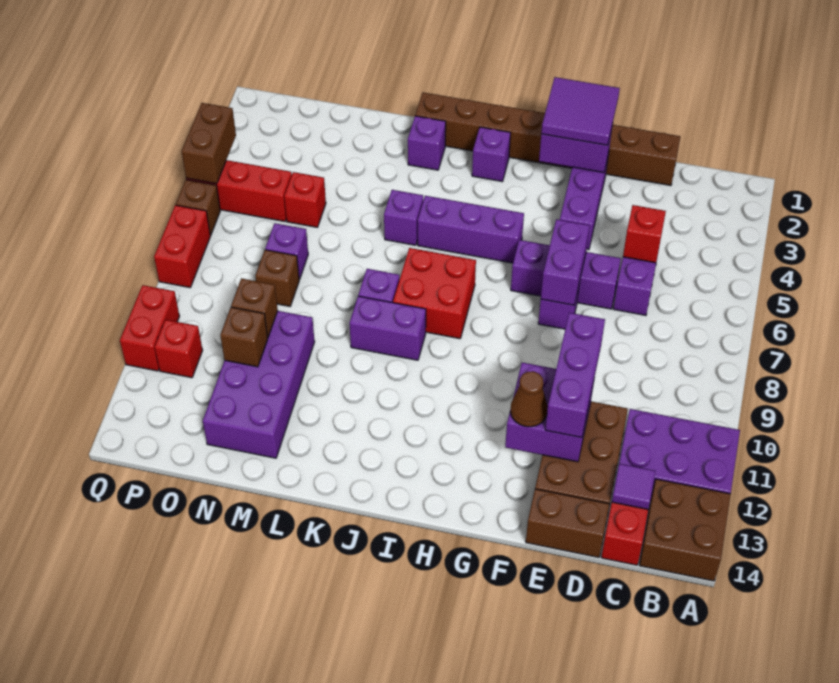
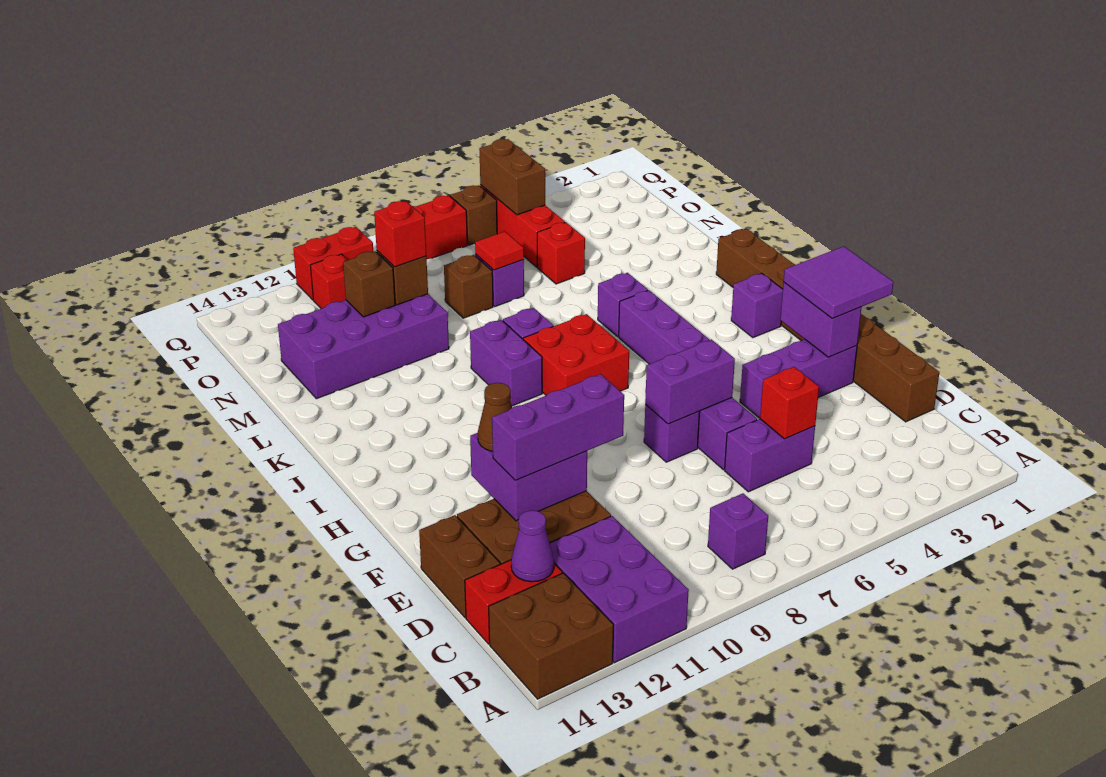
purple 1x1 tile [612,464,655,509] -> purple 1x1 cone [511,510,554,582]
purple 1x1 brick [408,116,446,170] -> purple 1x1 brick moved to [708,493,768,569]
none -> red 1x1 tile [475,232,524,270]
none -> red 1x1 brick [374,201,426,267]
brown 1x2 brick [181,103,236,184] -> brown 1x2 brick turned to [479,139,545,215]

